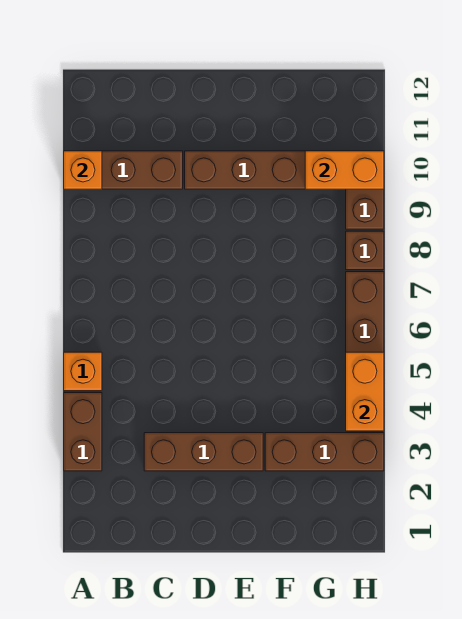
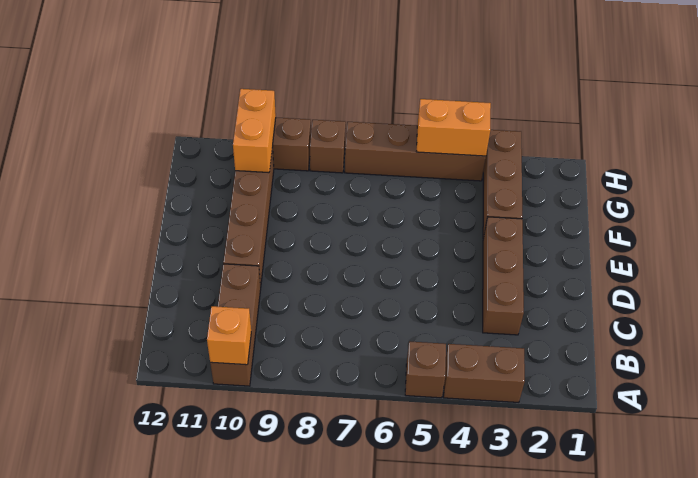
orange 1x1 brick [64,352,102,391] -> brown 1x1 brick [405,341,446,398]

